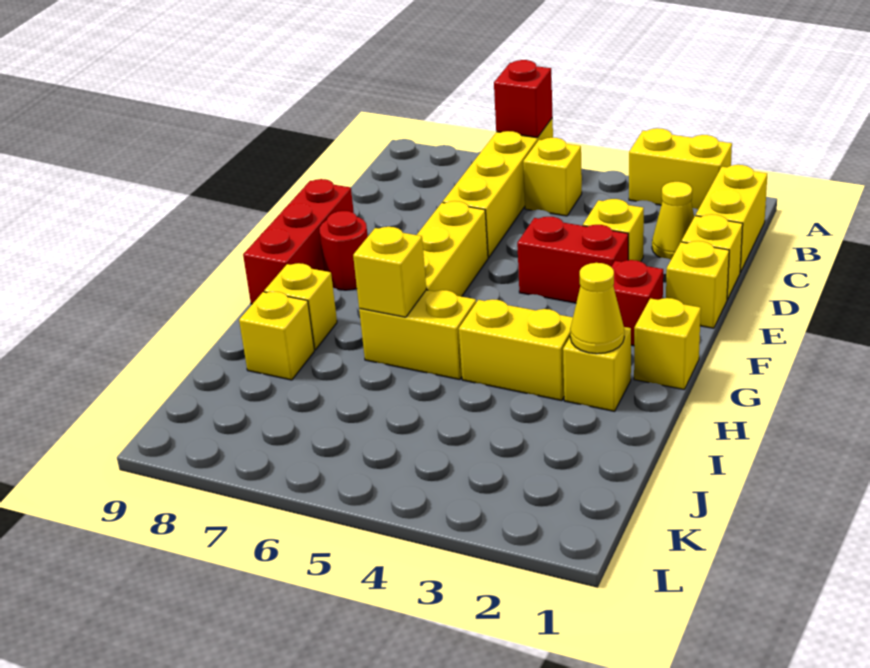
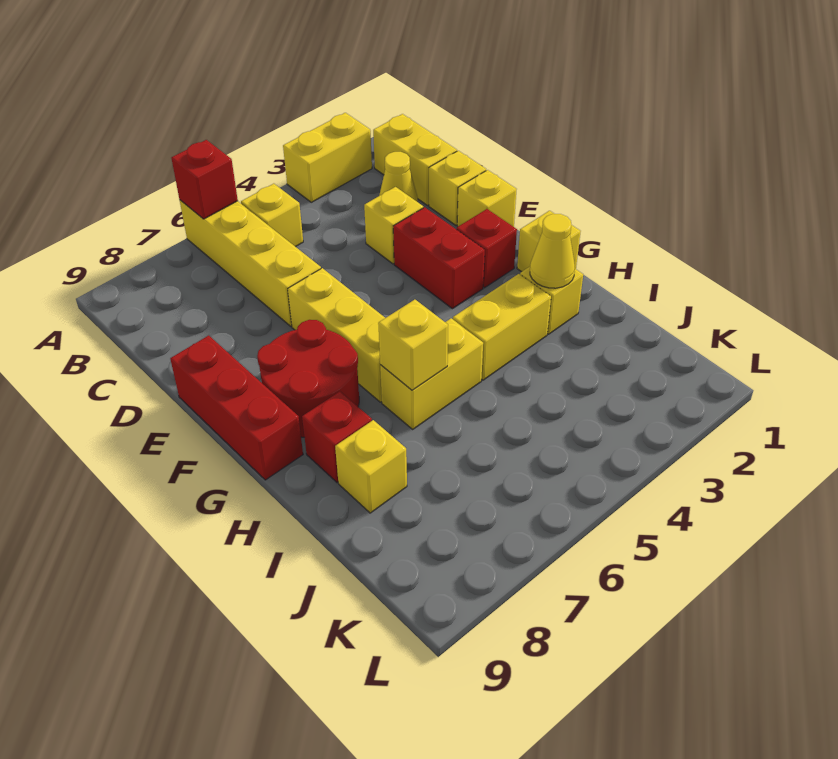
red 1x2 brick [517,217,628,303] -> red 1x2 brick turned to [393,207,485,309]
red 1x1 round brick [319,211,368,290] -> red 2x2 round brick [257,320,359,437]
yellow 1x1 brick [264,263,337,350] -> red 1x1 brick [302,392,372,482]

